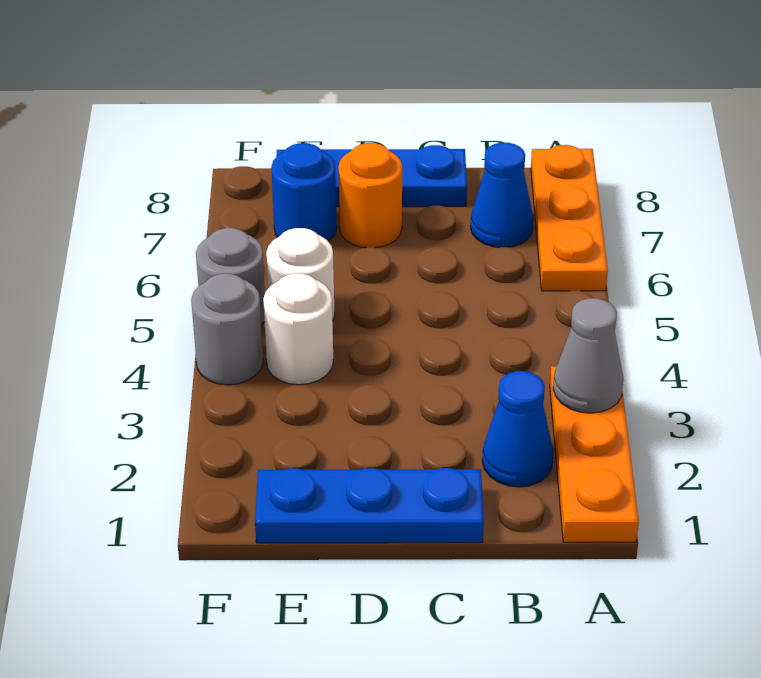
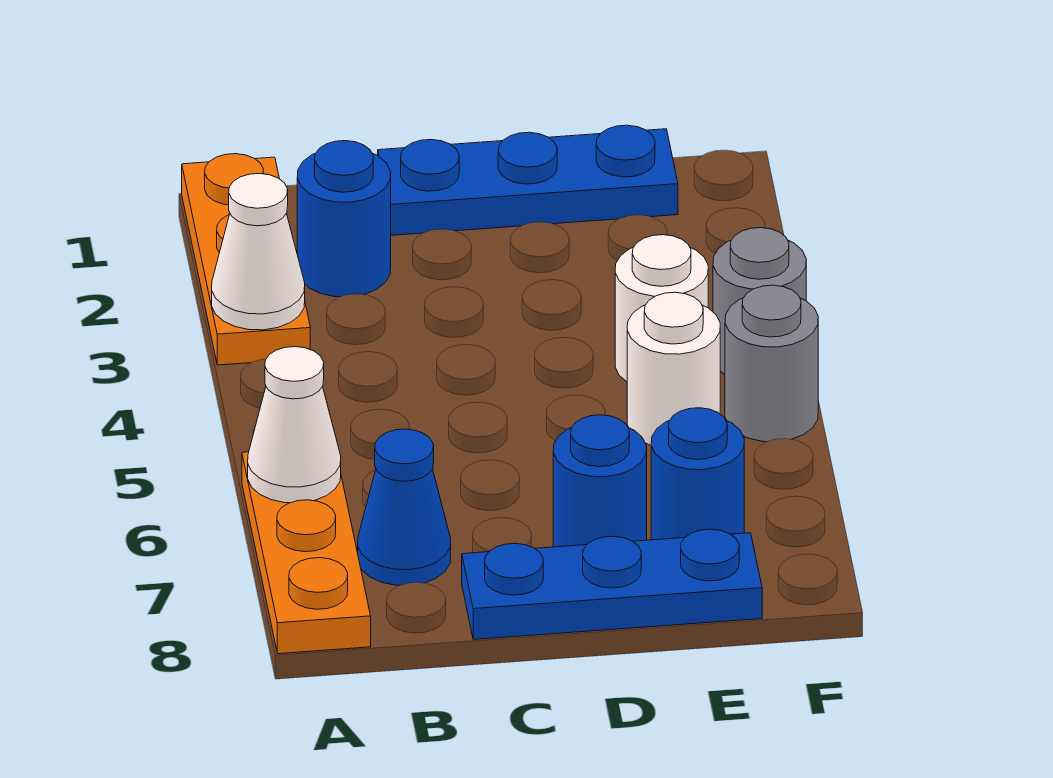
grey 1x1 cone [553,298,623,413] -> white 1x1 cone [212,174,305,330]
none -> white 1x1 cone [248,347,341,503]
blue 1x1 cone [482,371,553,487] -> blue 1x1 round brick [297,141,391,297]
orange 1x1 round brick [338,143,402,248] -> blue 1x1 round brick [553,415,647,547]

